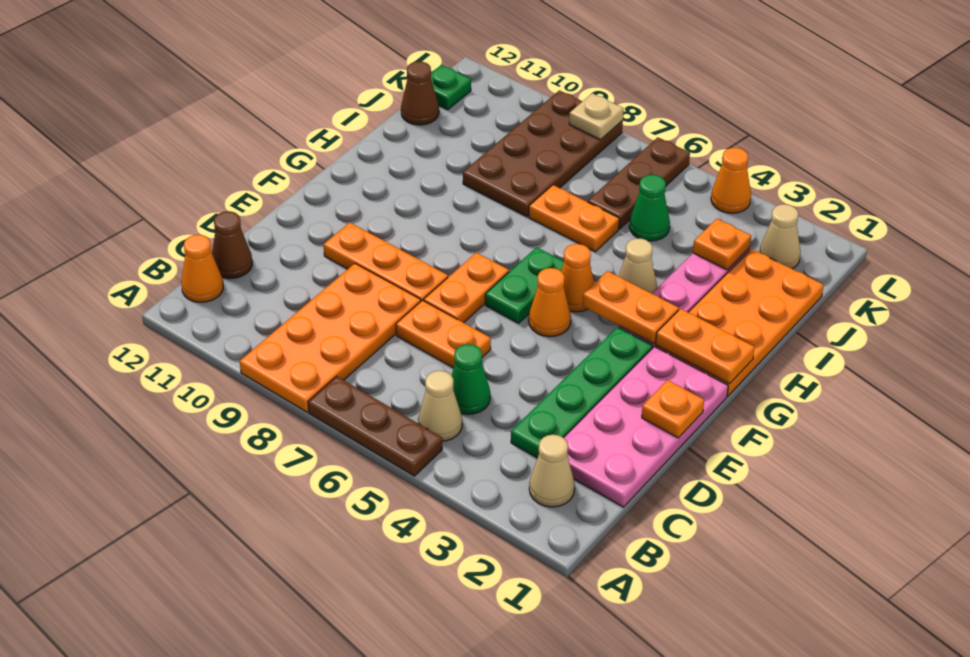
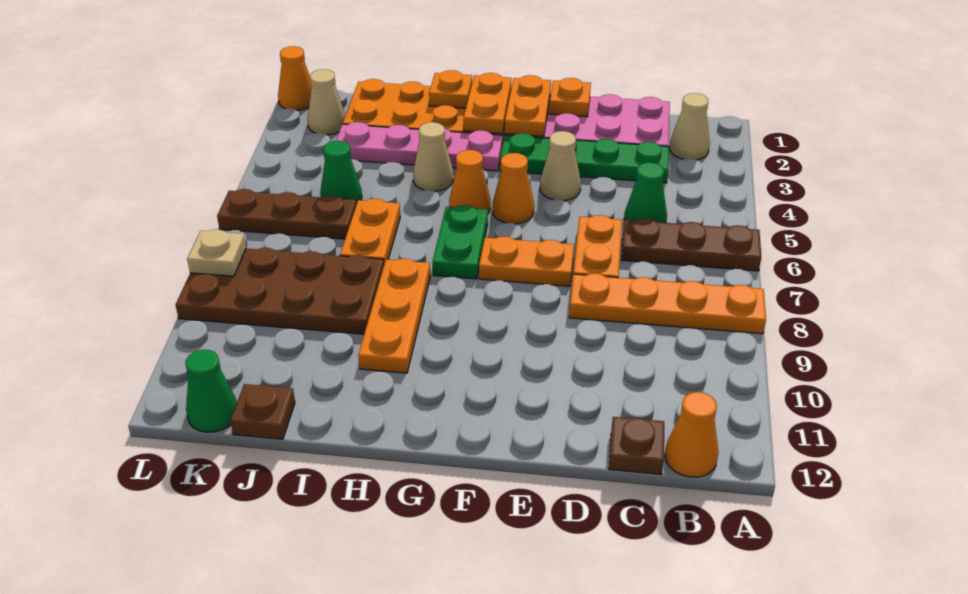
brown 1x3 plate [308,376,442,476] -> brown 1x3 plate turned to [622,219,761,271]
orange 2x4 plate [240,264,421,412] -> orange 1x4 plate [569,273,766,334]
tan 1x1 cone [418,371,462,441] -> tan 1x1 cone moved to [540,131,581,201]
brown 1x1 cone [212,211,252,279] -> brown 1x1 plate [609,417,664,474]
orange 1x3 plate [323,223,448,301] -> orange 1x3 plate moved to [358,259,430,373]
green 1x2 plate [485,247,564,323] -> green 1x2 plate turned to [433,205,488,279]
orange 1x2 plate [583,271,679,344] -> orange 1x2 plate moved to [505,75,551,136]
orange 1x1 plate [693,219,751,270] -> orange 1x1 plate moved to [429,70,472,109]
brown 1x1 cone [401,61,439,125] -> brown 1x1 plate [230,384,295,439]
green 1x1 plate [431,65,471,109] -> green 1x1 cone [185,350,237,432]
orange 1x1 cone [711,148,751,213] -> orange 1x1 cone moved to [278,46,312,110]

